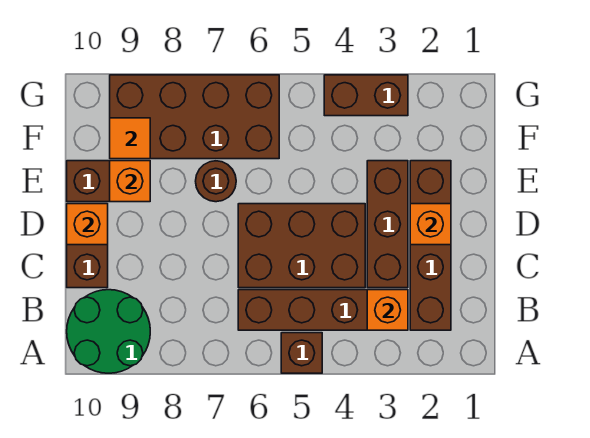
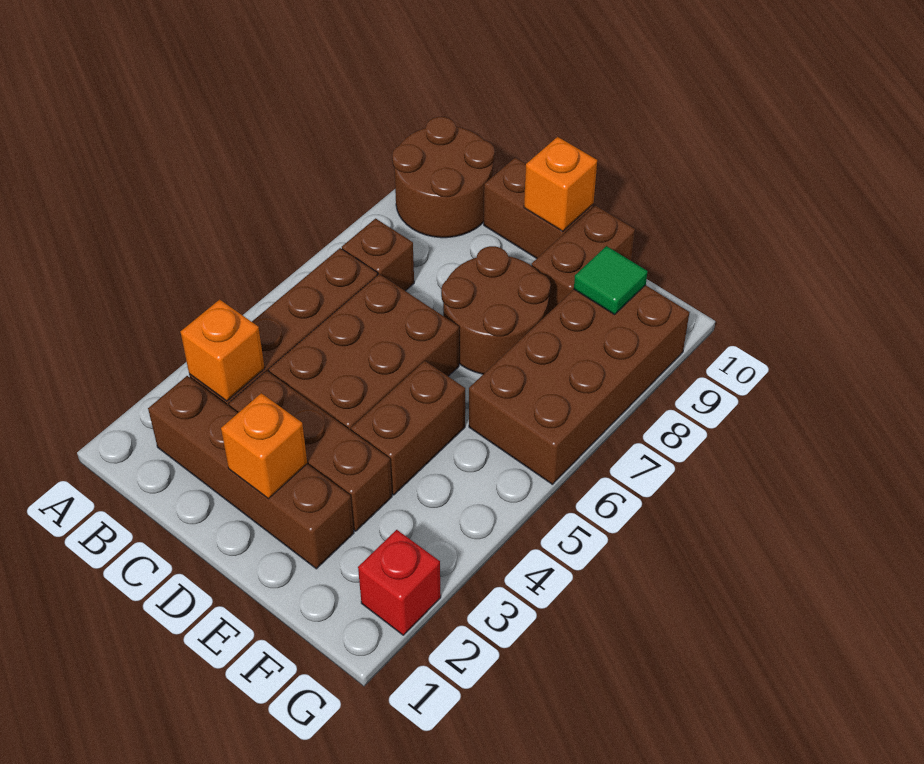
brown 1x1 brick [281,333,322,373] -> brown 1x1 brick moved to [342,218,414,291]
green 2x2 round brick [67,290,150,373] -> brown 2x2 round brick [392,117,495,238]
brown 1x1 round brick [196,161,236,202] -> brown 2x2 round brick [441,246,551,374]
orange 1x1 brick [110,161,150,202] -> none
orange 1x1 tile [110,118,150,159] -> green 1x1 tile [574,246,648,315]
none -> red 1x1 brick [358,530,441,635]
brown 1x2 brick [324,75,408,116] -> brown 1x2 brick moved to [351,361,465,495]

